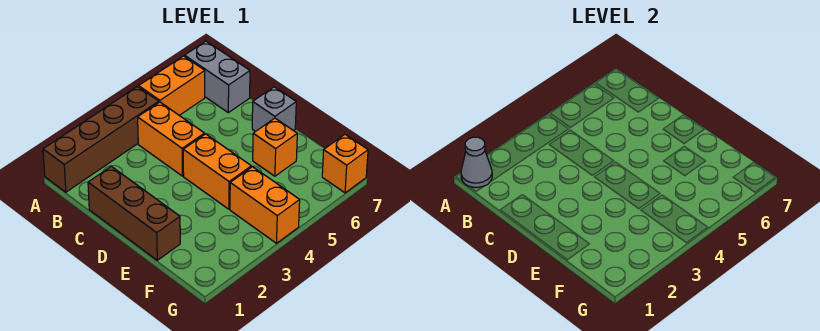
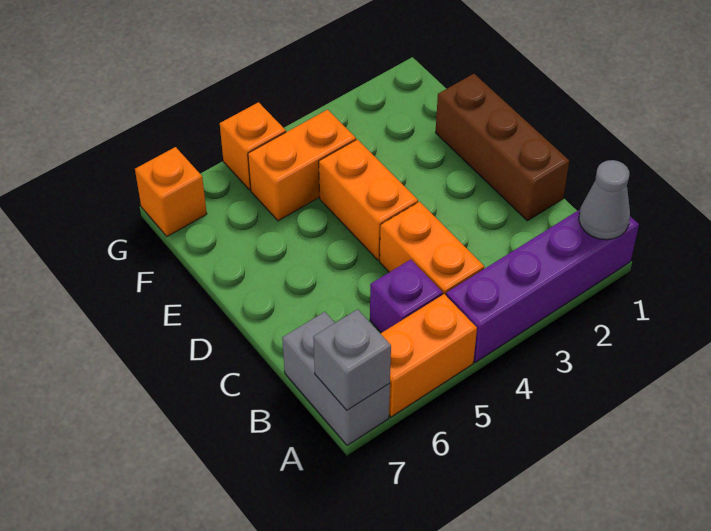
brown 1x4 brick [43,87,159,192] -> purple 1x4 brick [446,210,639,362]
none -> purple 1x1 brick [370,260,443,333]
grey 1x1 brick [252,87,296,132] -> grey 1x1 brick moved to [313,309,391,410]
orange 1x1 brick [253,118,297,176] -> orange 1x1 brick moved to [220,102,286,190]
orange 1x2 brick [230,167,300,243] -> orange 1x2 brick turned to [248,110,356,221]

